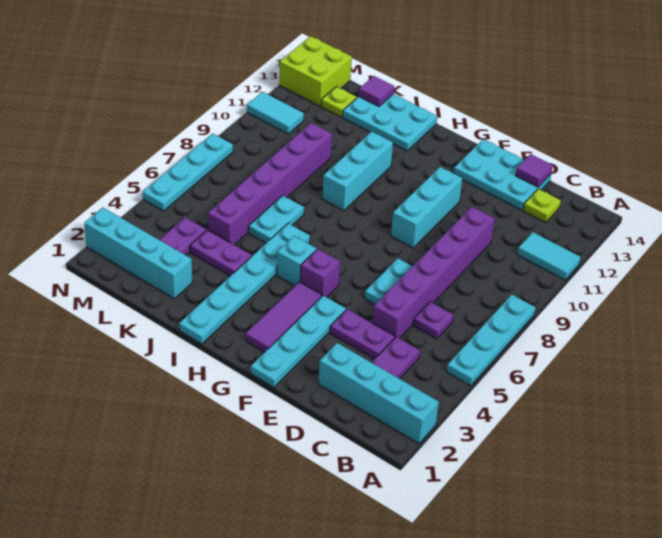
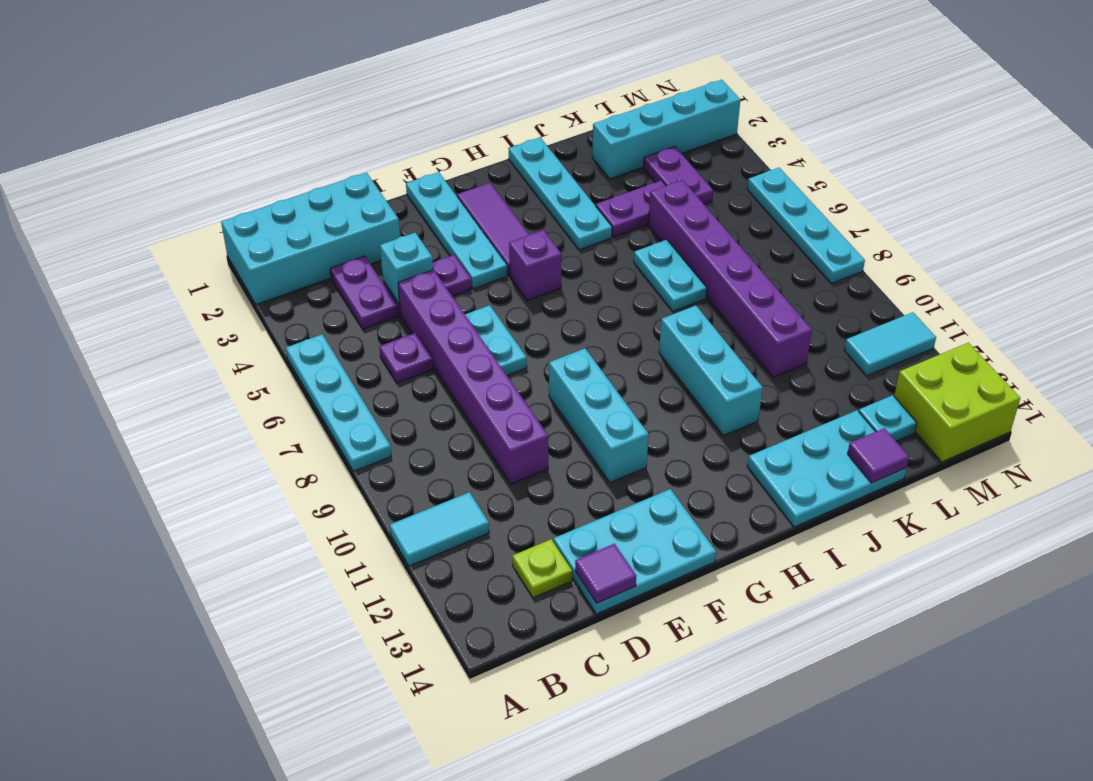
cyan 1x4 brick [318,343,439,444] -> cyan 2x4 brick [221,173,400,305]
cyan 1x1 brick [277,236,317,286] -> cyan 1x1 brick moved to [380,233,433,304]
cyan 1x6 plate [179,223,310,344] -> cyan 1x4 plate [509,138,612,250]
lime 1x1 plate [321,87,357,117] -> cyan 1x1 plate [859,395,917,441]

